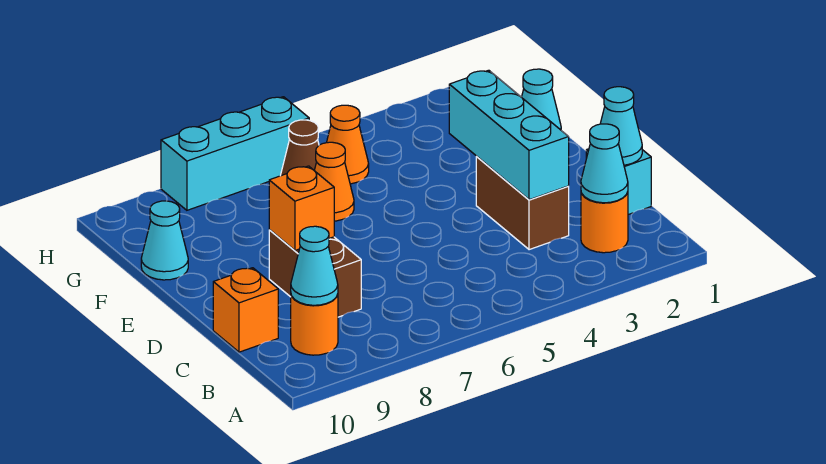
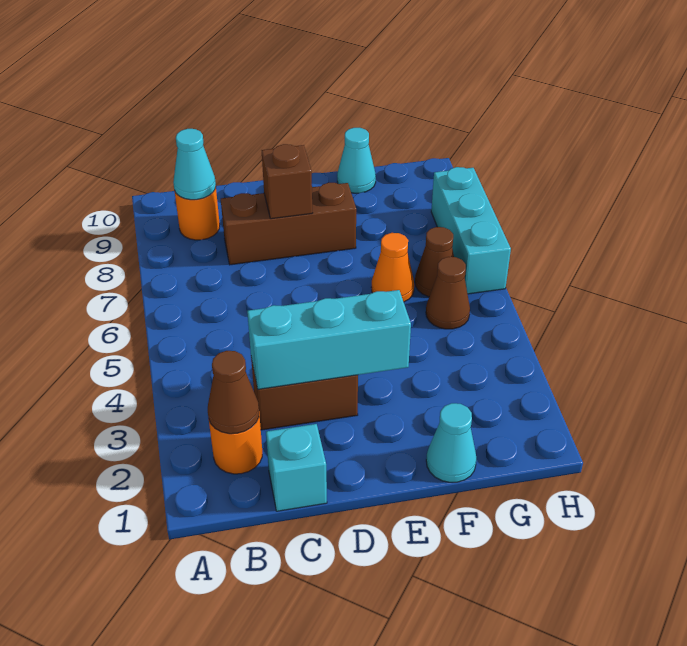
cyan 1x1 cone [581,124,628,203] -> brown 1x1 cone [208,351,259,434]
cyan 1x1 cone [600,87,642,165] -> none
brown 1x2 brick [269,230,361,317] -> brown 1x3 brick [221,183,356,265]
orange 1x1 brick [213,268,278,352] -> none
orange 1x1 brick [269,166,334,250] -> brown 1x1 brick [262,144,312,219]
orange 1x1 cone [327,105,369,184] -> brown 1x1 cone [426,257,470,329]

